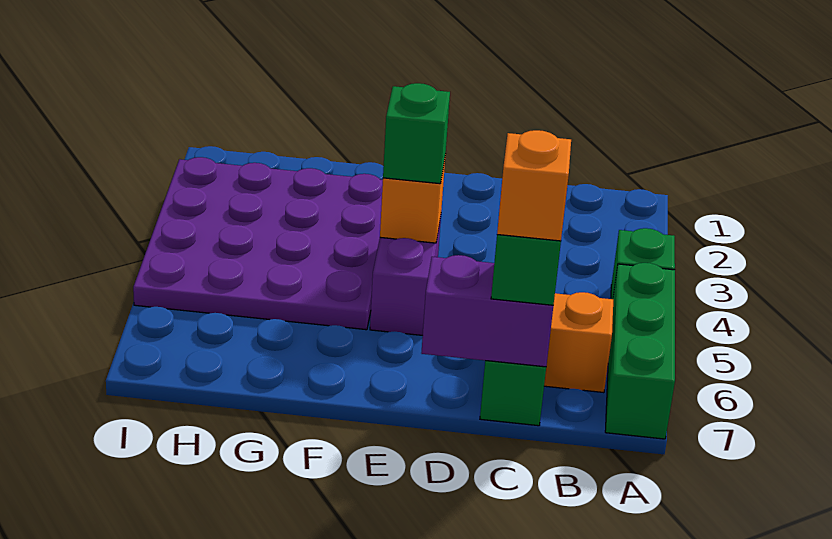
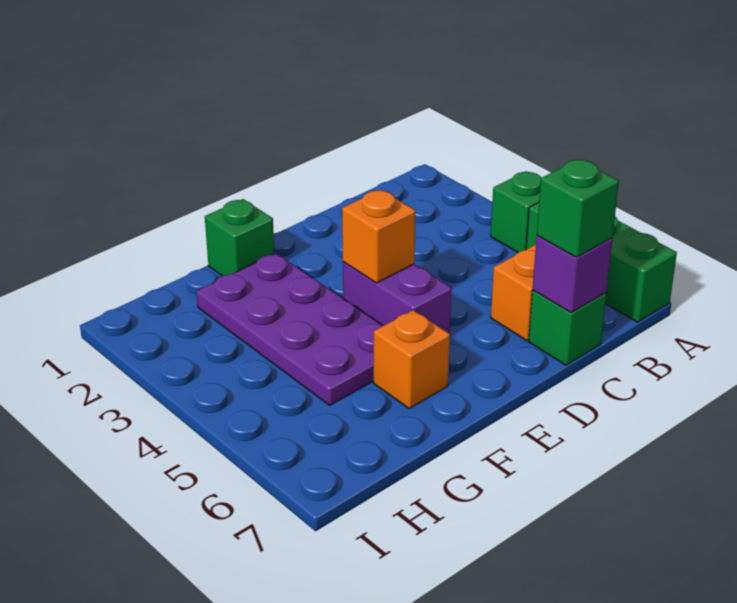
purple 1x2 brick [421,255,553,367] -> purple 1x1 brick [533,236,612,313]
orange 1x1 brick [497,130,571,241] -> orange 1x1 brick moved to [374,310,450,408]
green 1x1 brick [383,83,450,184] -> green 1x1 brick moved to [205,199,274,276]
purple 4x4 plate [133,157,383,330] -> purple 2x4 plate [196,253,383,405]

